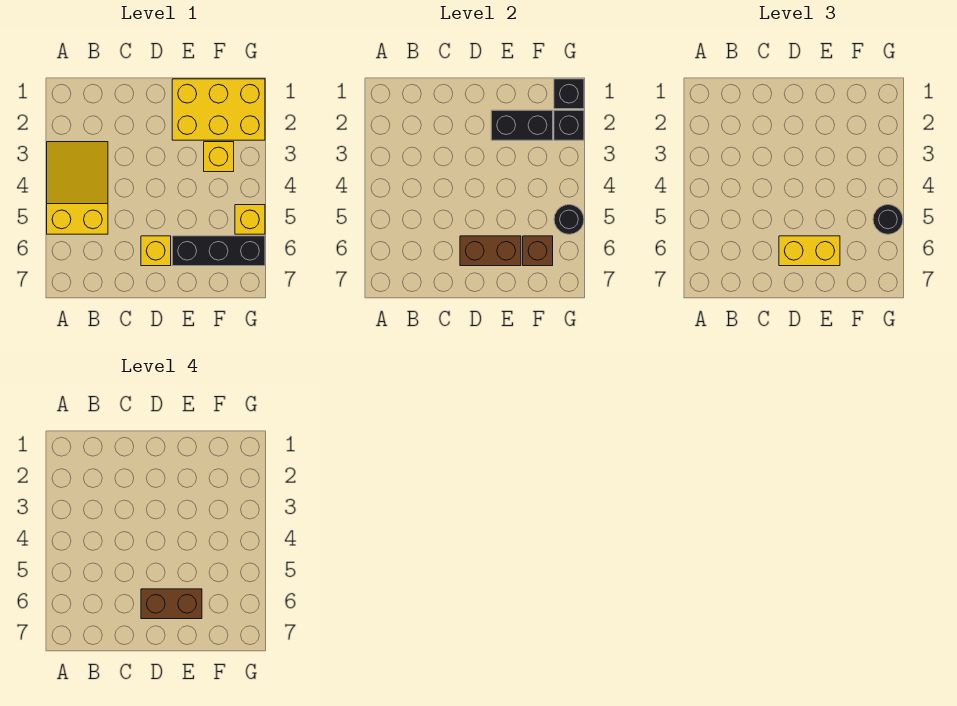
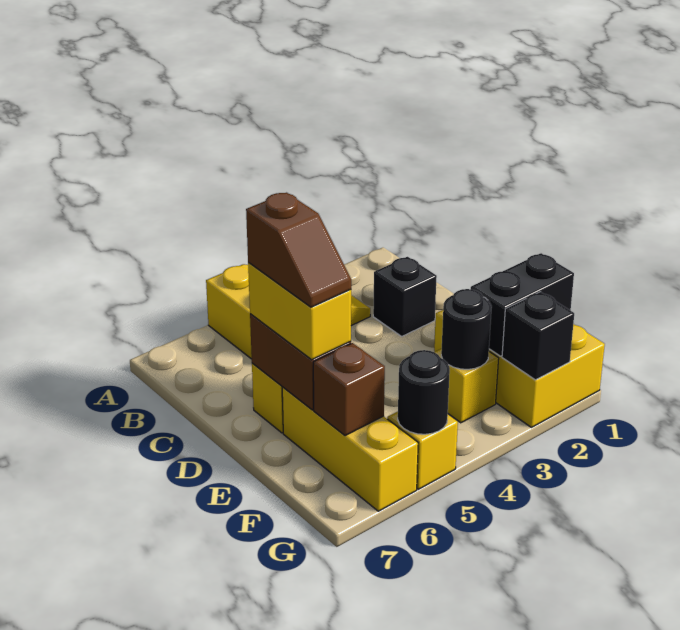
brown 1x2 brick [141,589,202,619] -> brown 1x2 slope [246,193,351,307]
black 1x2 brick [491,110,553,140] -> black 1x2 brick turned to [471,253,574,356]
black 1x3 brick [172,236,265,266] -> yellow 1x3 brick [282,387,418,511]
black 1x1 brick [554,79,584,109] -> black 1x1 brick moved to [373,257,437,336]
black 1x1 round brick [873,205,903,234] -> black 1x1 round brick moved to [441,289,492,369]

